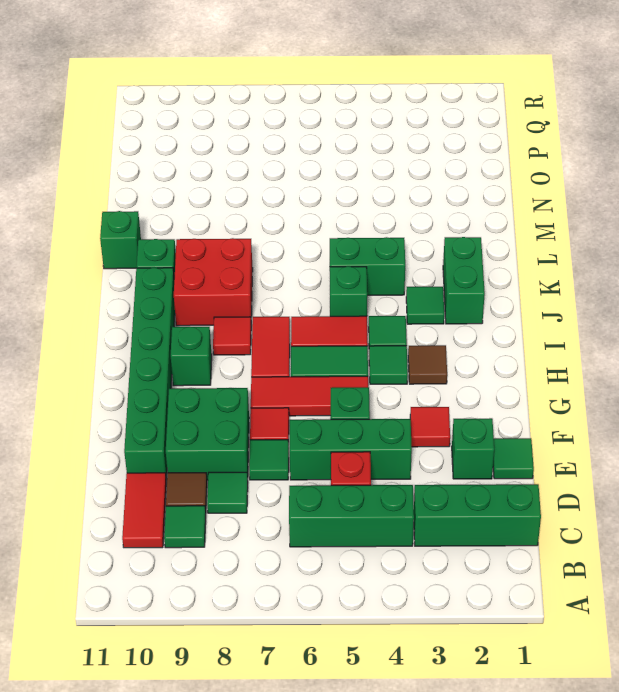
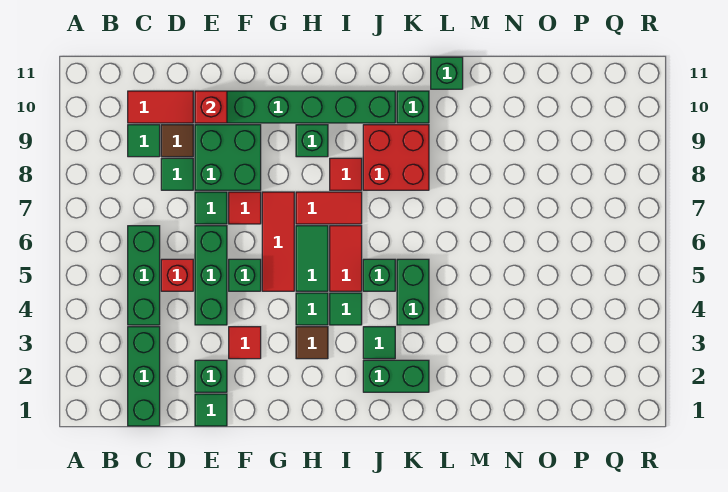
none -> red 1x1 brick [195,91,227,123]

